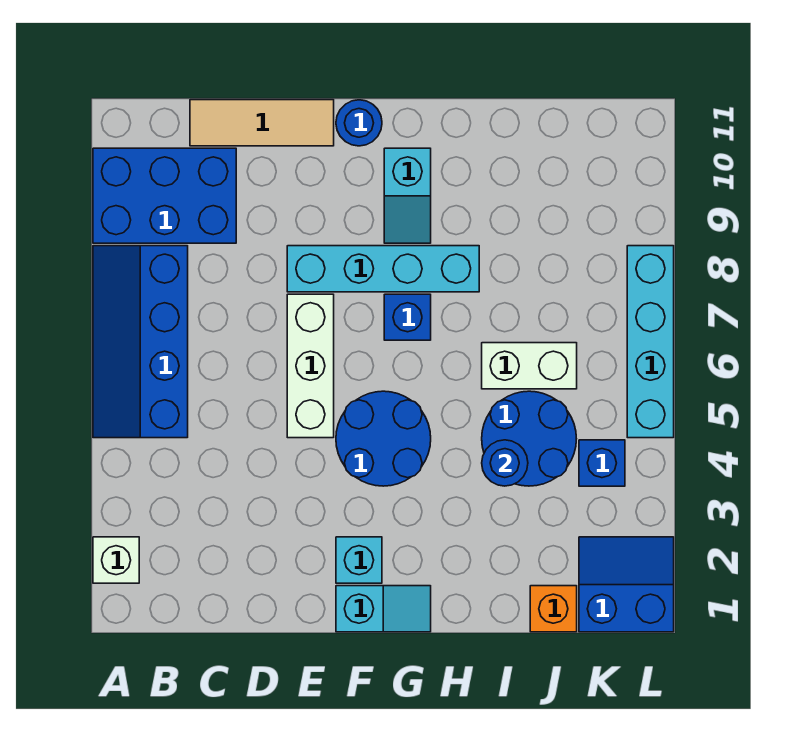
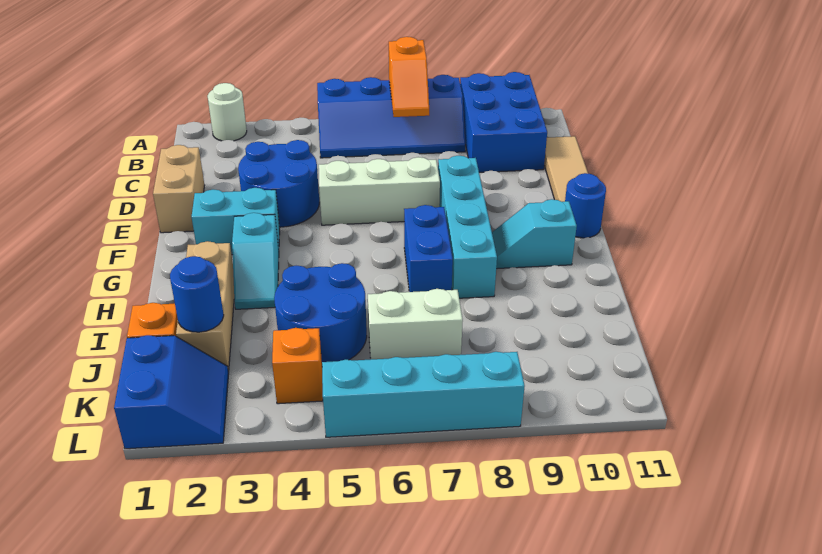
white 1x1 brick [93,537,139,583] -> white 1x1 round brick [208,83,247,141]
blue 2x4 slope [93,246,188,438] -> blue 2x4 slope turned to [317,75,465,158]
none -> orange 1x2 slope [389,37,429,117]
none -> tan 1x2 brick [153,145,205,233]
cyan 1x2 slope [336,586,431,632] -> cyan 1x2 slope moved to [232,213,279,309]
cyan 1x1 brick [336,537,382,583] -> cyan 1x2 brick [192,188,280,255]
blue 2x2 round brick [336,391,431,486] -> blue 2x2 round brick moved to [238,140,319,227]
blue 1x1 brick [384,294,431,340] -> blue 1x2 brick [404,205,453,292]
none -> tan 1x3 brick [176,241,234,372]
blue 1x1 round brick [482,440,528,486] -> blue 1x1 round brick moved to [170,256,224,332]
white 1x2 brick [482,343,577,389] -> white 1x2 brick turned to [368,289,463,359]
blue 1x1 brick [579,440,625,486] -> orange 1x1 brick [272,328,323,404]

